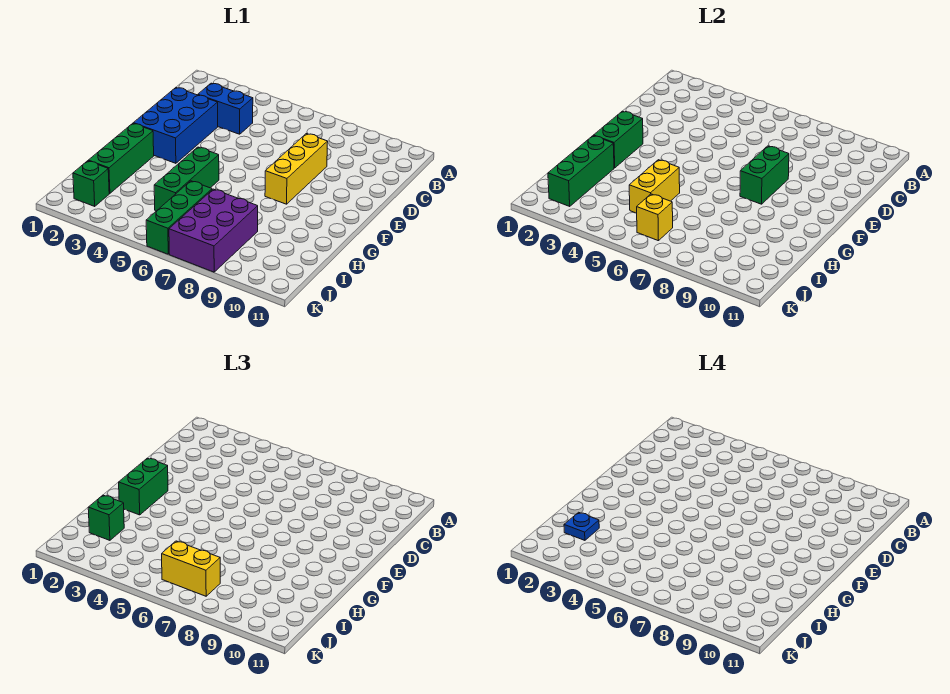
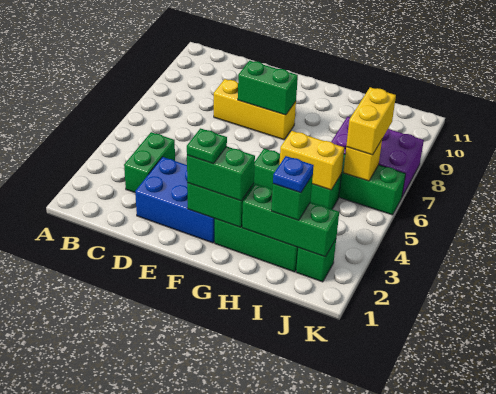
blue 1x2 brick [198,83,253,134] -> green 1x2 brick [124,132,175,193]
none -> green 1x1 plate [187,128,227,164]

